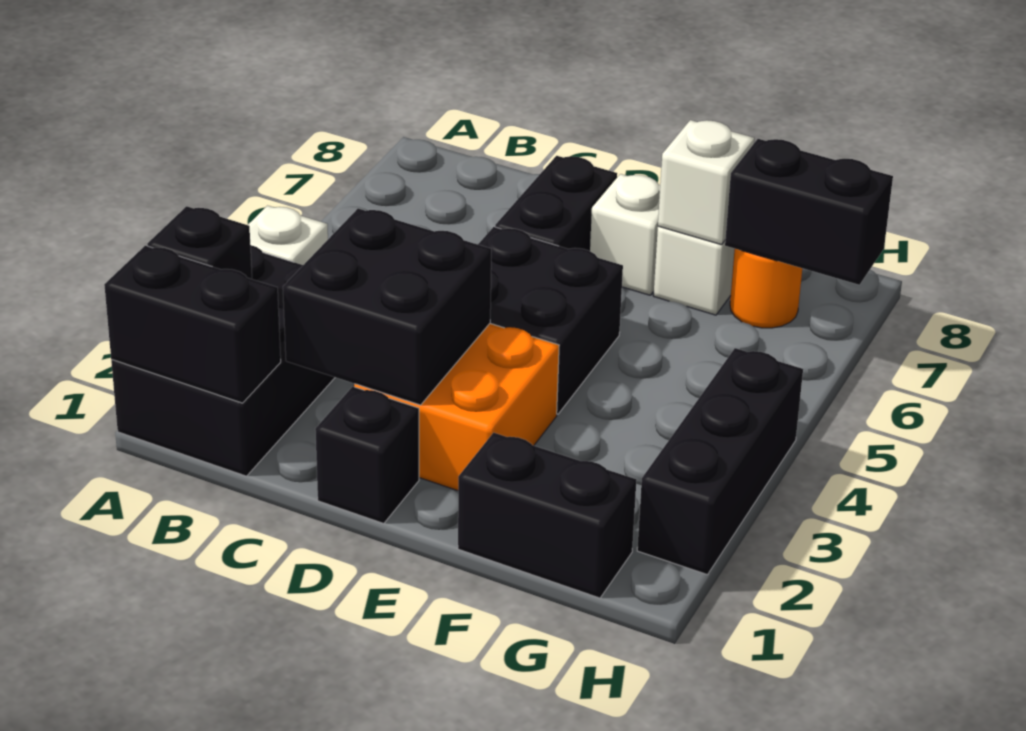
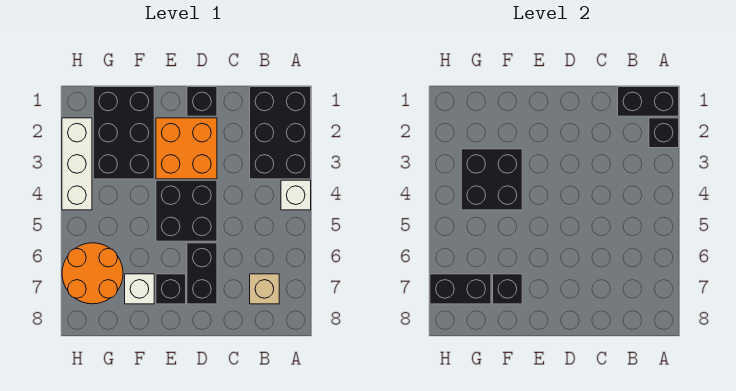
none -> tan 1x1 brick [250,274,279,304]
black 2x2 brick [283,208,491,405] -> black 2x2 brick moved to [461,149,522,210]
white 1x1 brick [590,174,660,295] -> black 1x1 brick [156,274,186,304]
black 1x2 brick [458,433,636,598] -> black 2x3 brick [93,87,154,179]
white 1x1 brick [658,120,754,245] -> black 1x1 brick [493,274,522,304]
orange 1x1 round brick [730,249,802,328] -> orange 2x2 round brick [62,243,123,304]
black 1x3 brick [637,348,803,575] -> white 1x3 brick [62,118,92,210]

